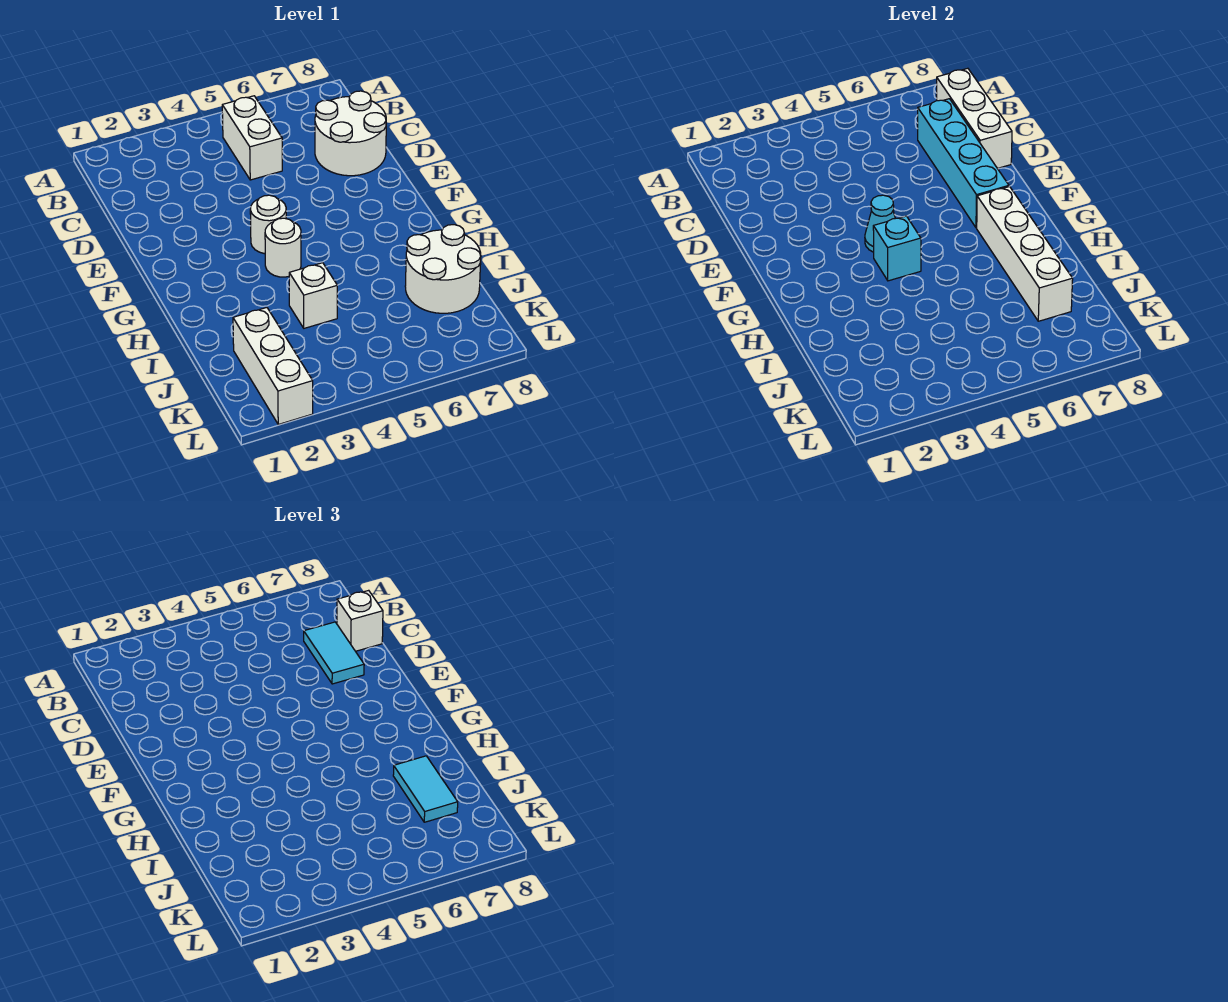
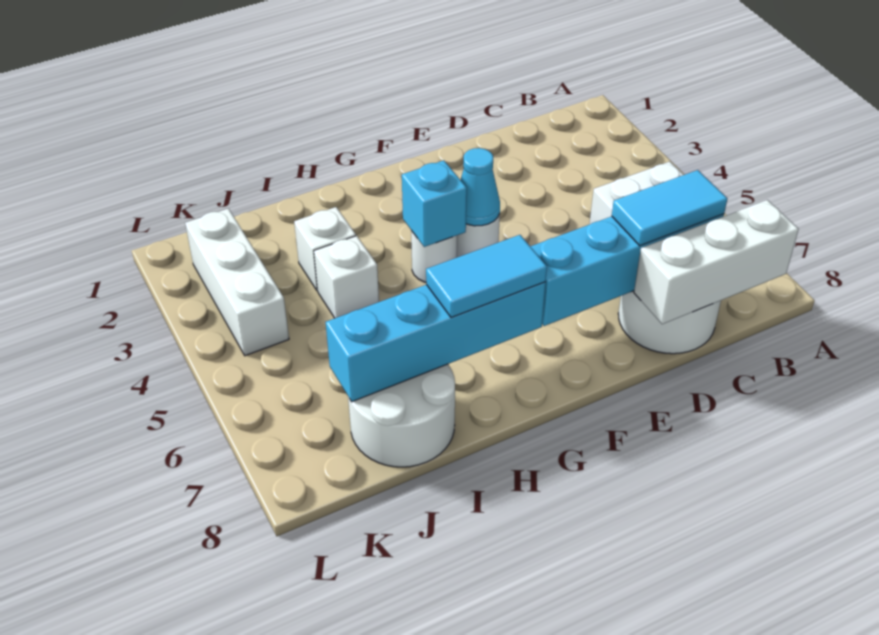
white 1x1 brick [337,590,383,651] -> white 1x1 brick moved to [294,207,356,291]
white 1x4 brick [977,187,1073,321] -> cyan 1x4 brick [326,282,546,402]
cyan 1x2 tile [393,756,458,822] -> cyan 1x2 tile moved to [426,235,547,318]
white 1x3 brick [233,308,313,424] -> white 1x3 brick turned to [185,208,289,356]

